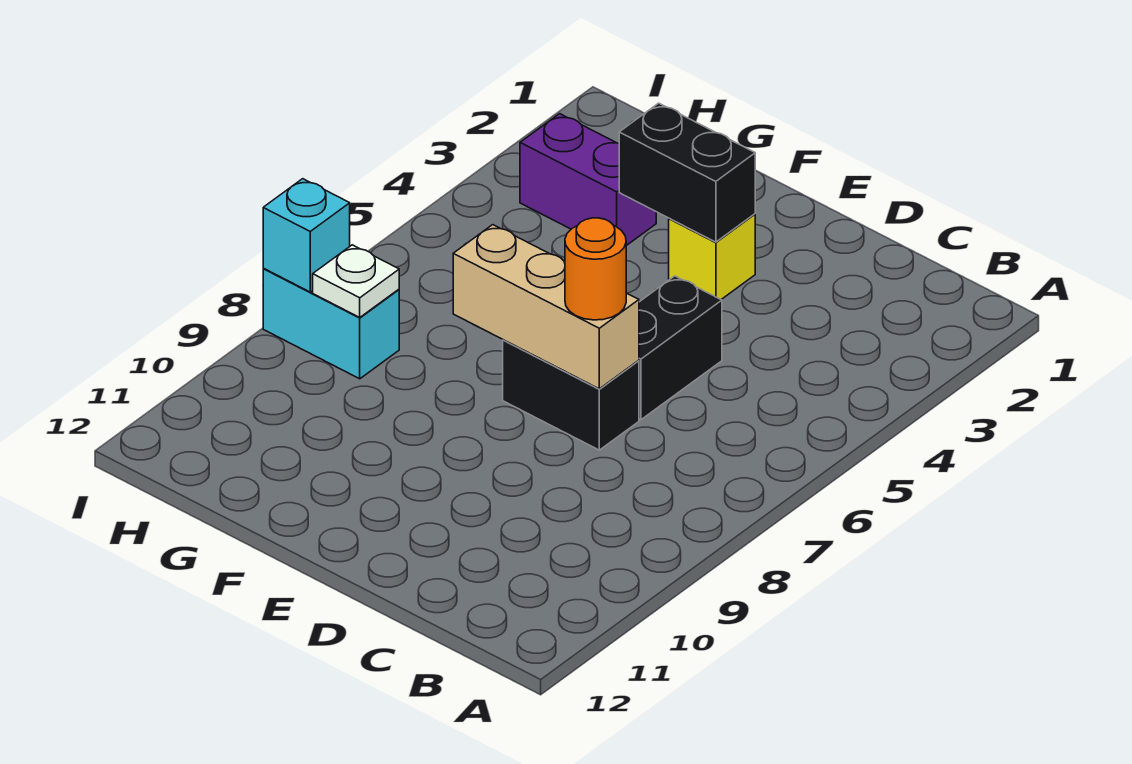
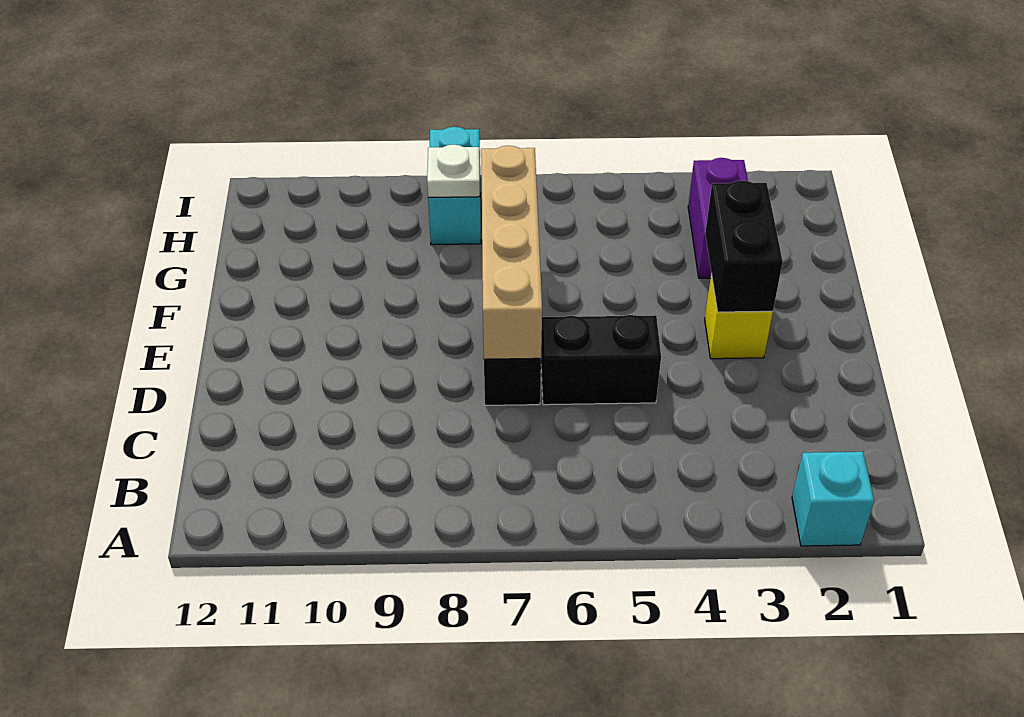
tan 1x3 brick [453,225,639,389] -> tan 1x4 brick [481,146,542,359]
orange 1x1 round brick [565,218,626,320] -> none
cyan 1x1 brick [263,179,350,292] -> cyan 1x1 brick moved to [792,452,874,546]

